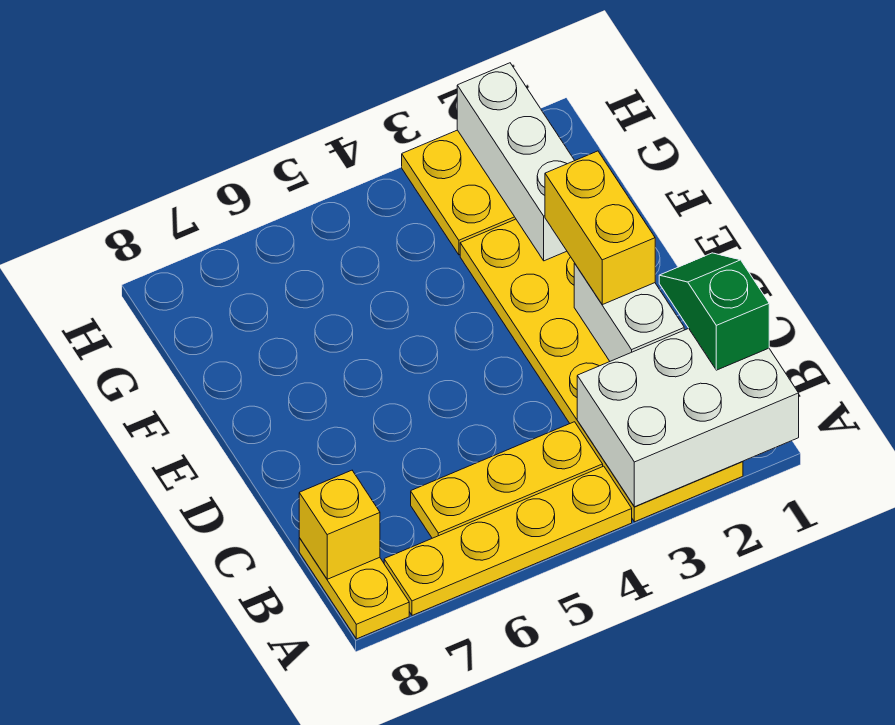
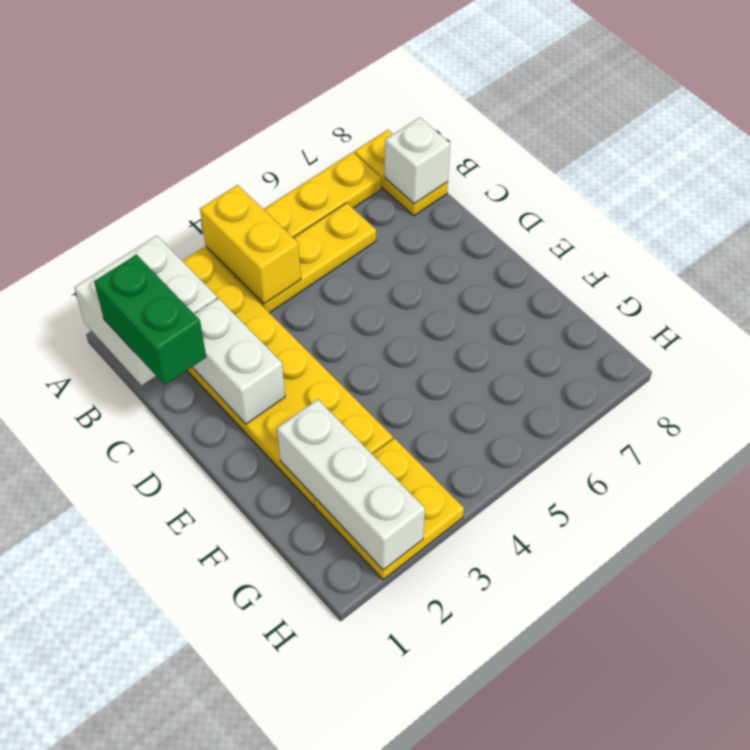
white 2x3 brick [577,328,799,507] -> white 2x2 brick [74,236,217,385]
green 1x2 slope [659,253,769,370] -> green 1x2 brick [94,255,206,385]
yellow 1x1 brick [299,470,380,579] -> white 1x1 brick [385,117,450,204]
yellow 1x2 brick [545,151,655,305] -> yellow 1x2 brick moved to [200,185,301,304]

